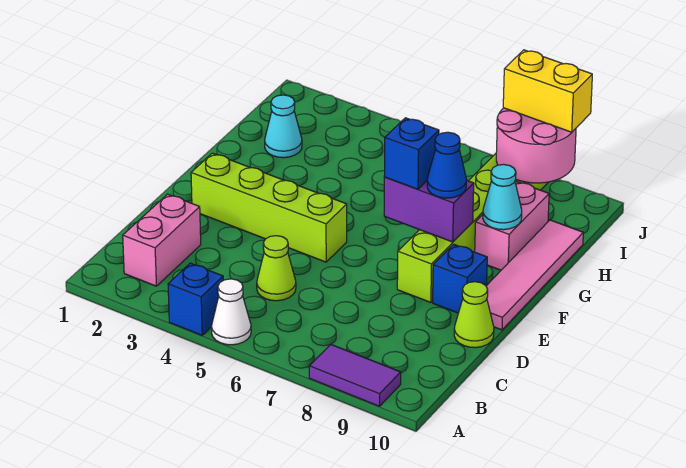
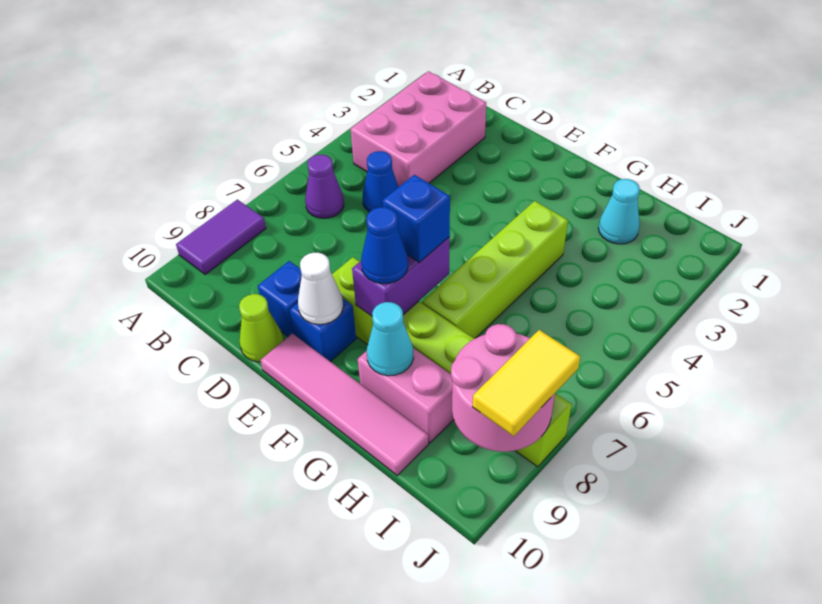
blue 1x1 brick [168,263,223,335] -> blue 1x1 brick moved to [258,261,302,336]
white 1x1 cone [212,279,251,345] -> white 1x1 cone moved to [298,253,343,324]
pink 1x2 brick [123,194,201,286] -> pink 2x3 brick [351,71,486,187]
none -> purple 1x1 cone [305,155,344,218]
lime 1x1 cone [257,236,296,301] -> blue 1x1 cone [363,151,398,212]
lime 1x4 brick [191,153,347,262] -> lime 1x4 brick moved to [422,201,568,339]
yellow 1x2 brick [503,50,592,132] -> yellow 1x2 tile [473,330,580,436]

